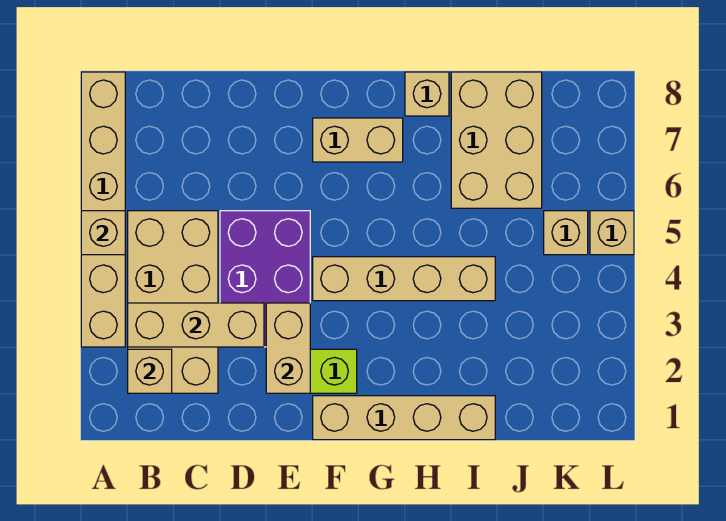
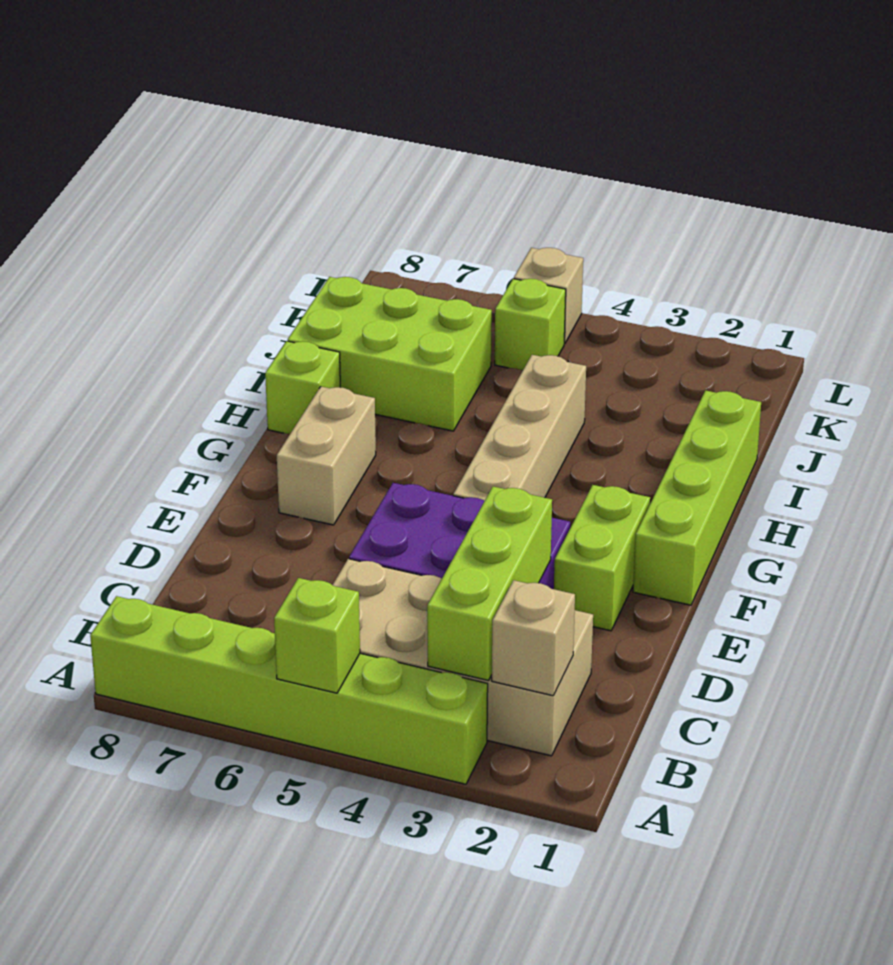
tan 1x6 brick [81,72,125,347] -> lime 1x6 brick [90,596,488,784]
tan 1x1 brick [81,211,125,255] -> lime 1x1 brick [274,578,360,693]
tan 1x3 brick [128,303,264,347] -> lime 1x3 brick [427,486,552,681]
tan 1x2 brick [266,303,310,393] -> none
tan 1x4 brick [313,396,495,440] -> lime 1x4 brick [633,390,761,605]
tan 1x1 brick [405,72,449,116] -> lime 1x1 brick [265,341,340,434]
tan 2x3 brick [451,72,542,208] -> lime 2x3 brick [288,277,492,431]
tan 1x1 brick [544,211,588,255] -> lime 1x1 brick [495,279,566,370]

